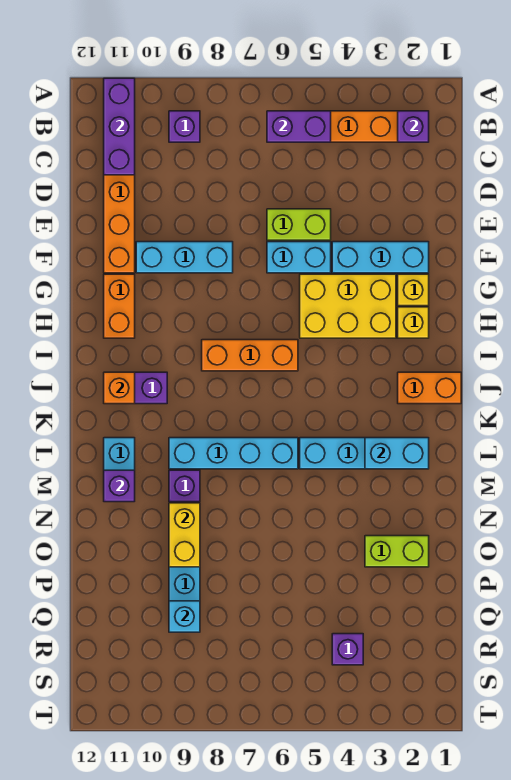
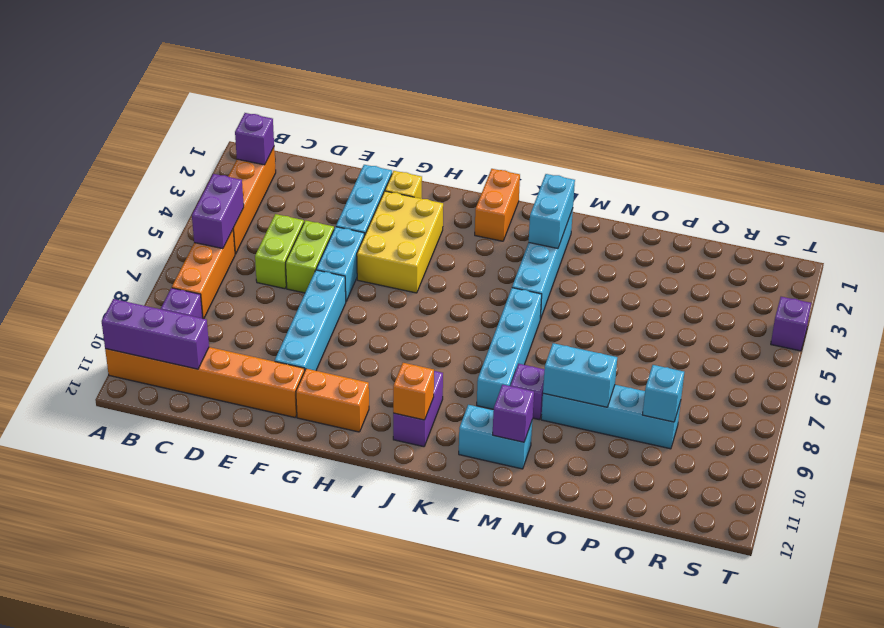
cyan 1x3 brick [136,242,233,273] -> cyan 1x4 brick [275,270,346,371]
yellow 1x1 brick [398,307,429,338] -> none
orange 1x3 brick [202,340,298,371] -> orange 1x3 brick moved to [172,230,235,319]
yellow 1x2 brick [169,503,200,567] -> cyan 1x2 brick [543,343,617,407]
lime 1x2 brick [365,536,429,567] -> lime 1x2 brick moved to [255,214,304,289]
purple 1x1 brick [332,634,363,665] -> purple 1x1 brick moved to [771,297,811,351]

